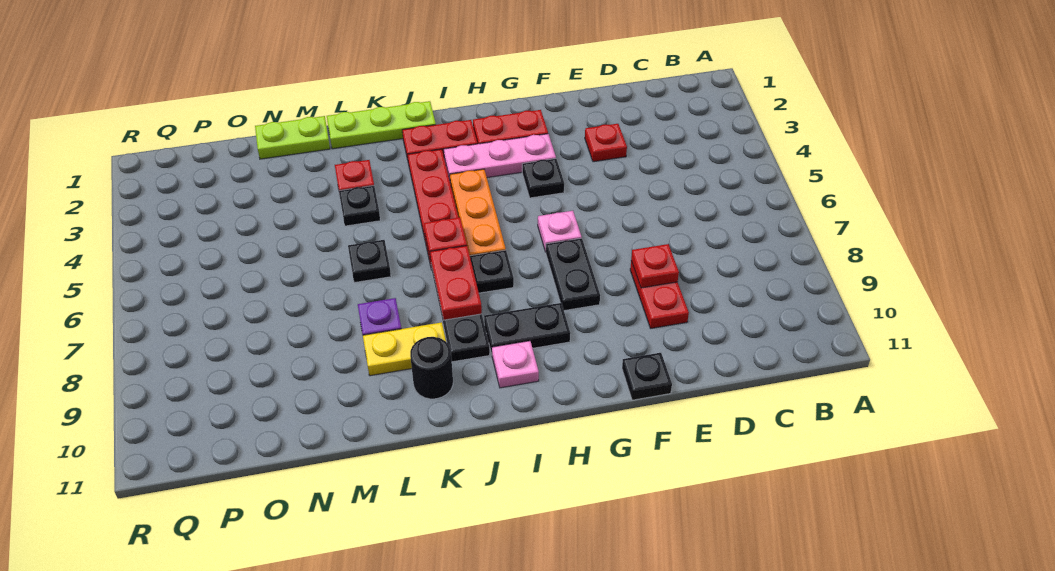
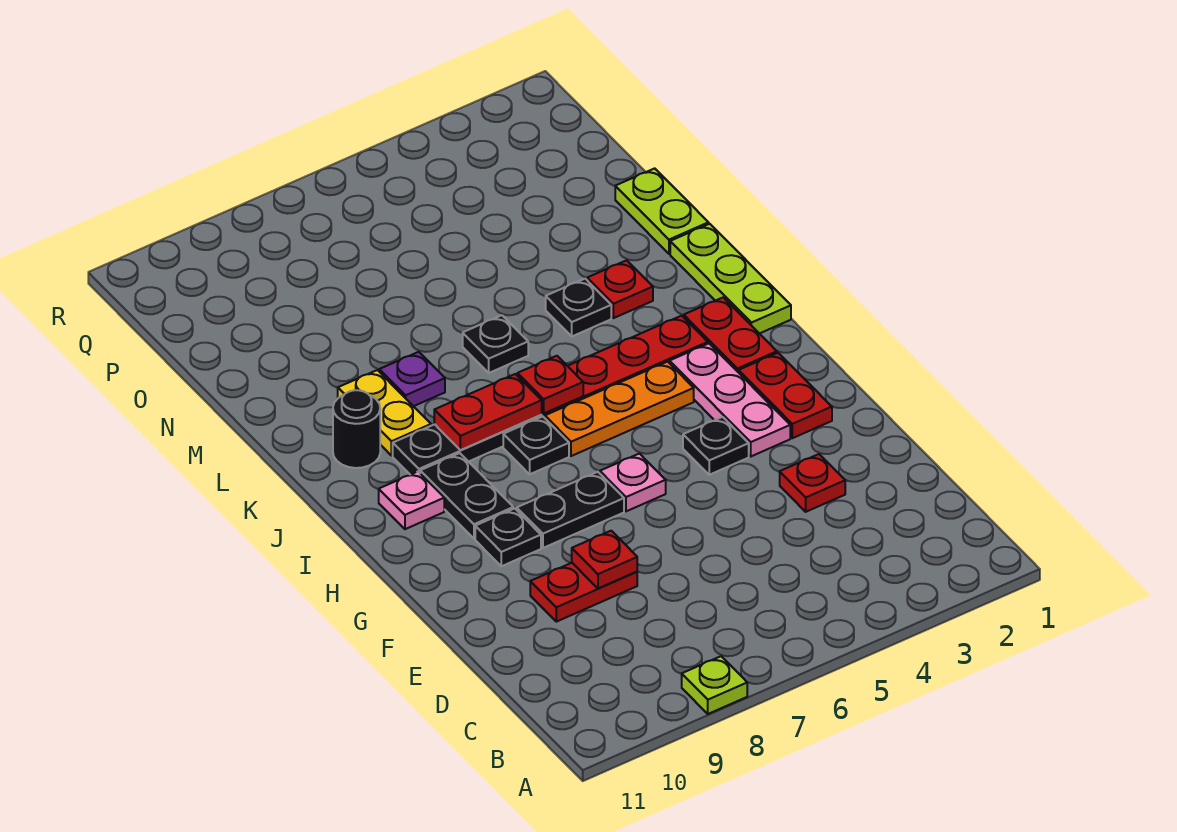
none -> lime 1x1 plate [682,656,747,714]
black 1x1 plate [622,353,672,400] -> black 1x1 plate moved to [475,508,541,566]

